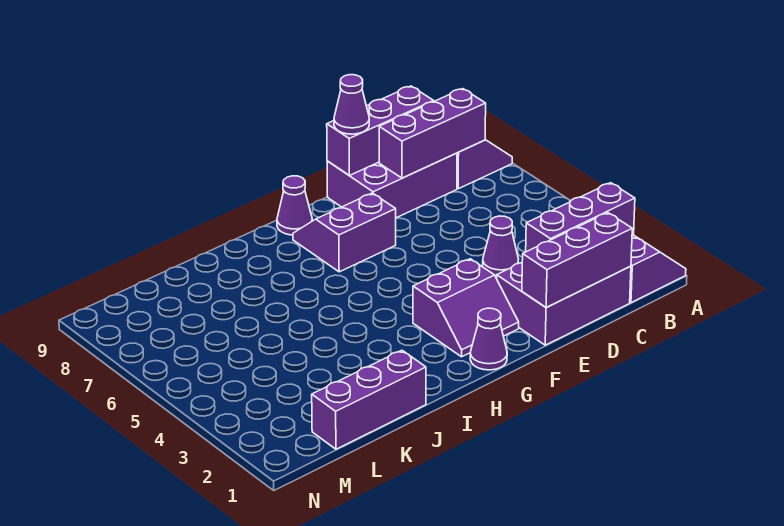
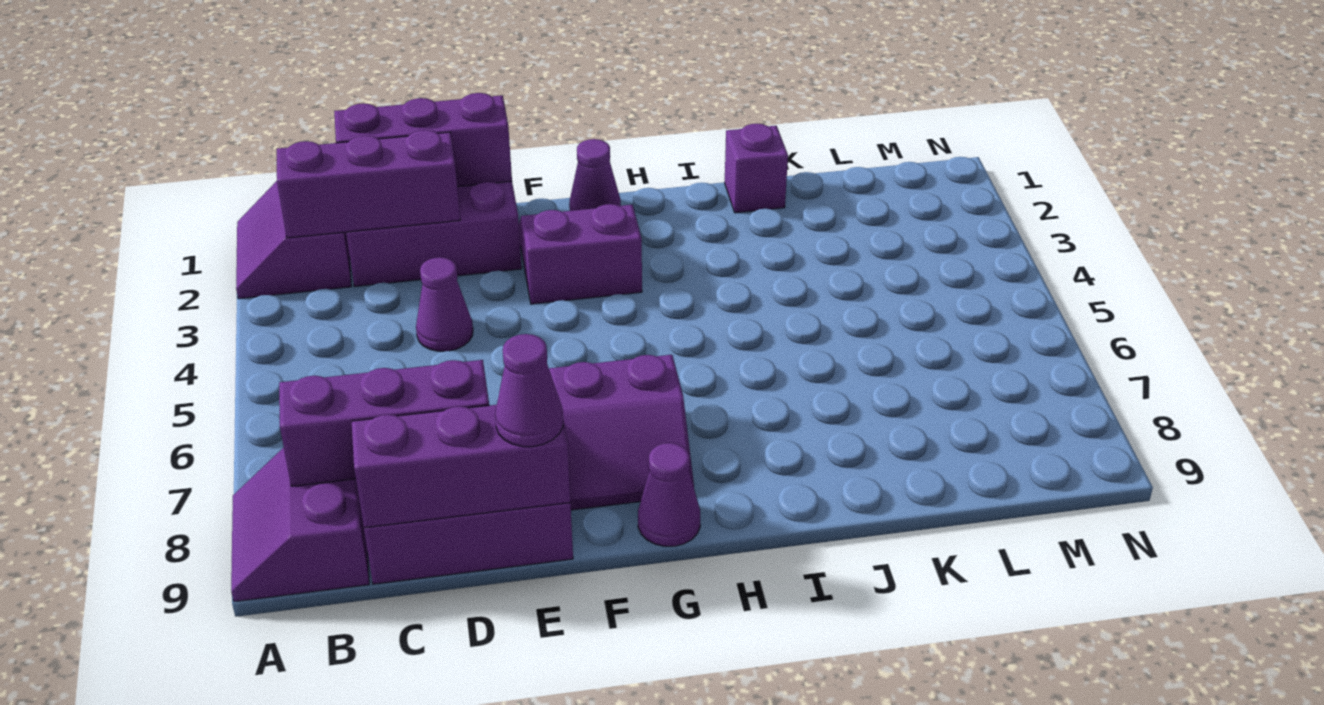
purple 1x3 brick [312,350,426,449] -> purple 1x1 brick [725,124,788,213]

